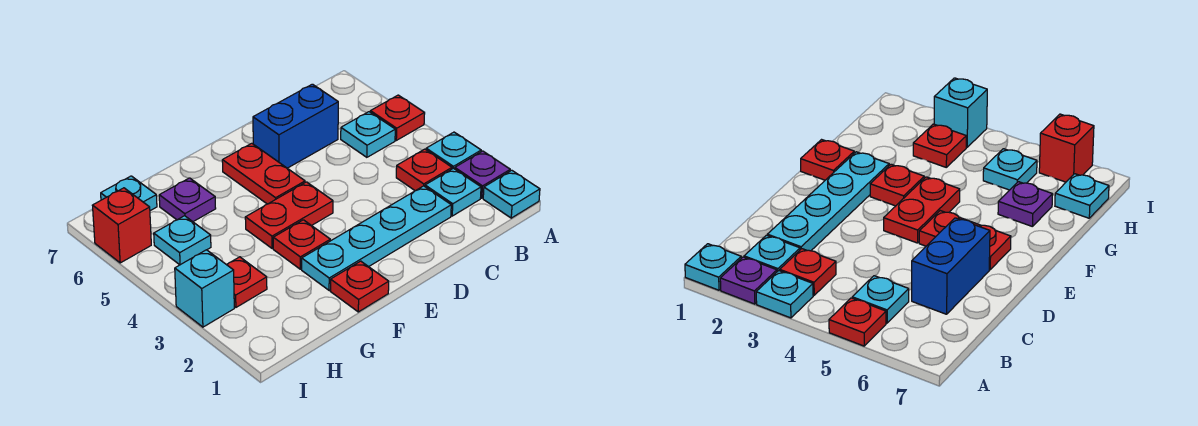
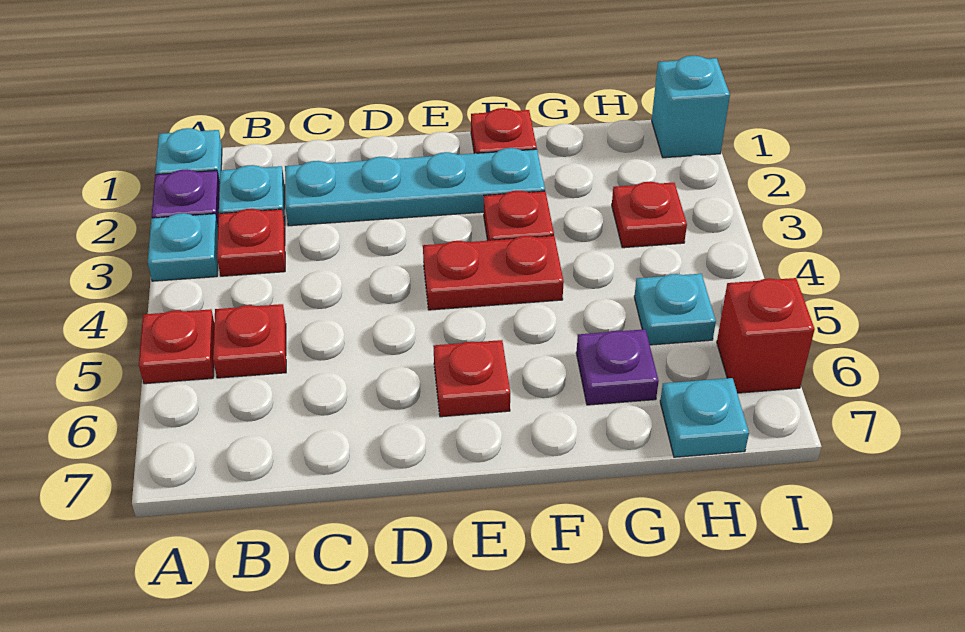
cyan 1x1 plate [341,112,395,157] -> red 1x1 plate [213,304,286,378]
blue 1x2 brick [253,84,338,168] -> none
red 1x2 plate [222,143,305,204] -> red 1x1 plate [433,340,510,417]
cyan 1x1 brick [175,250,234,327] -> cyan 1x1 brick moved to [652,56,730,158]

